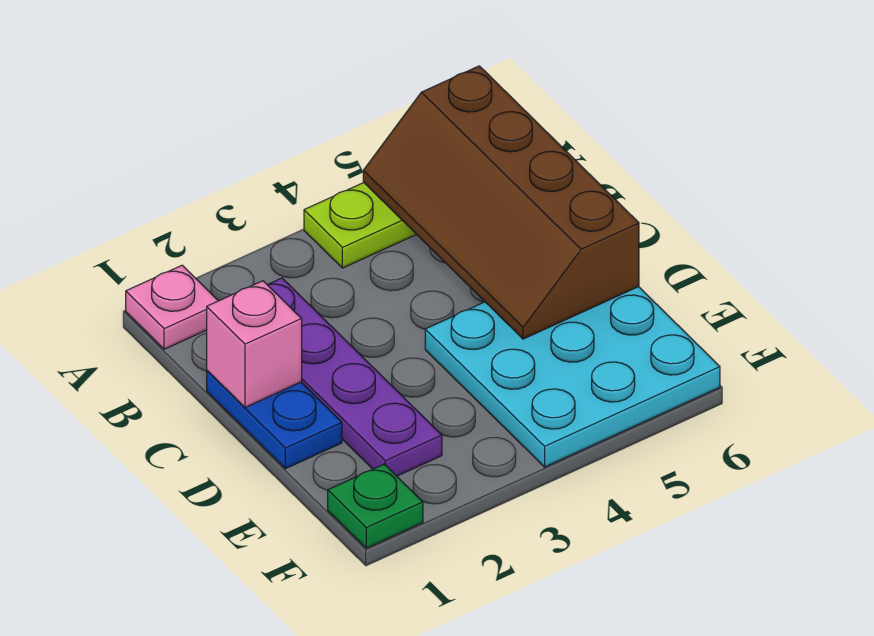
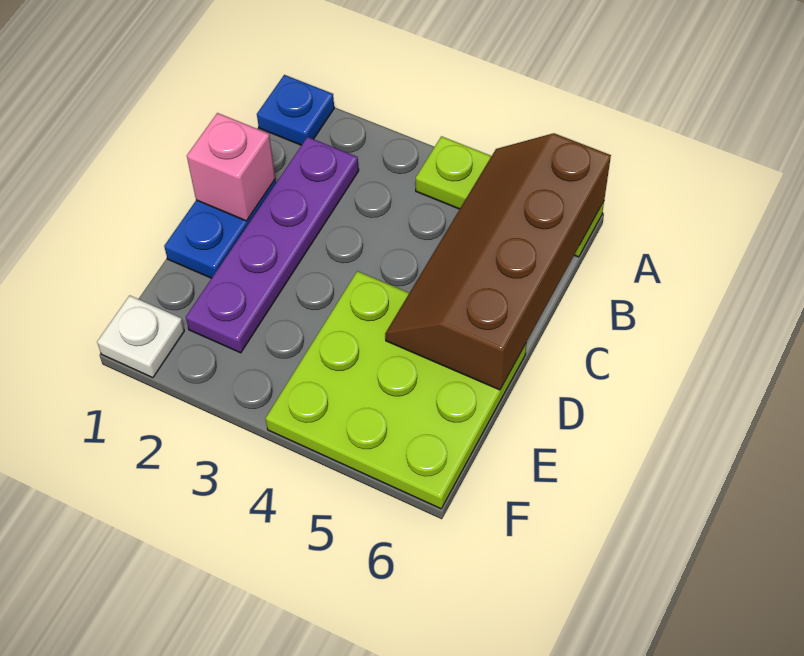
pink 1x1 plate [126,265,218,349] -> blue 1x1 plate [257,75,334,145]
cyan 3x3 plate [425,287,720,467] -> lime 3x3 plate [266,271,526,509]
green 1x1 plate [328,464,423,548] -> white 1x1 plate [97,295,184,378]

